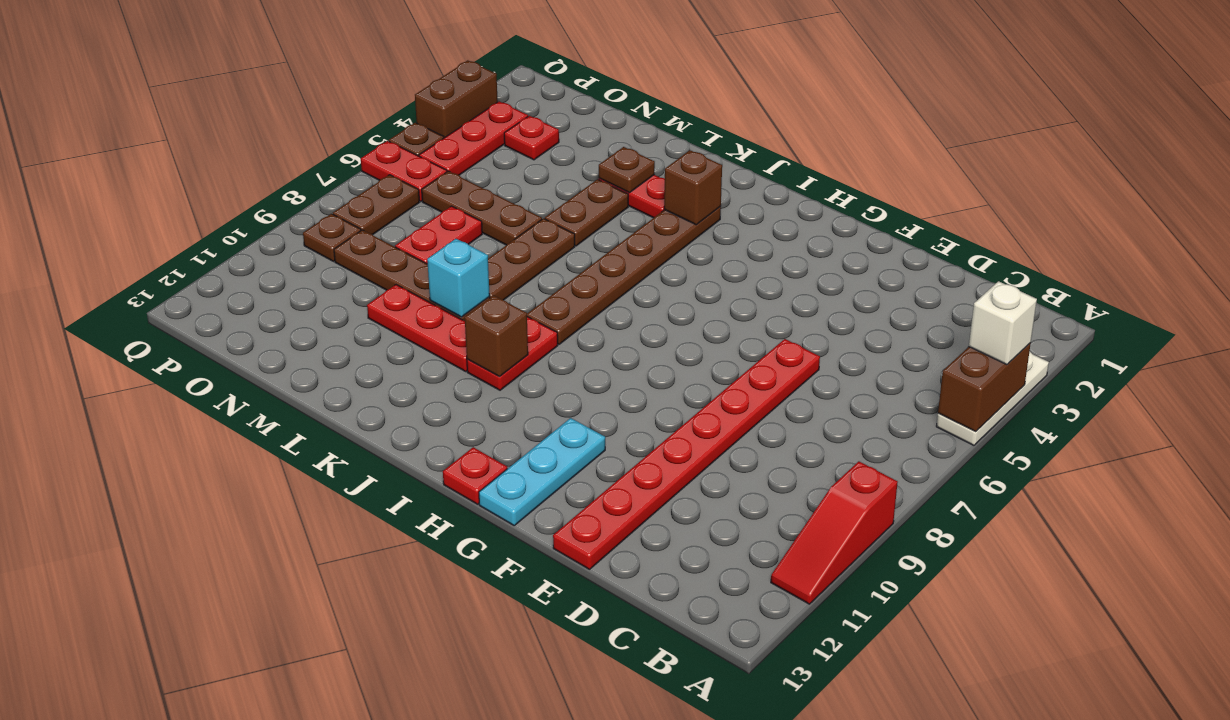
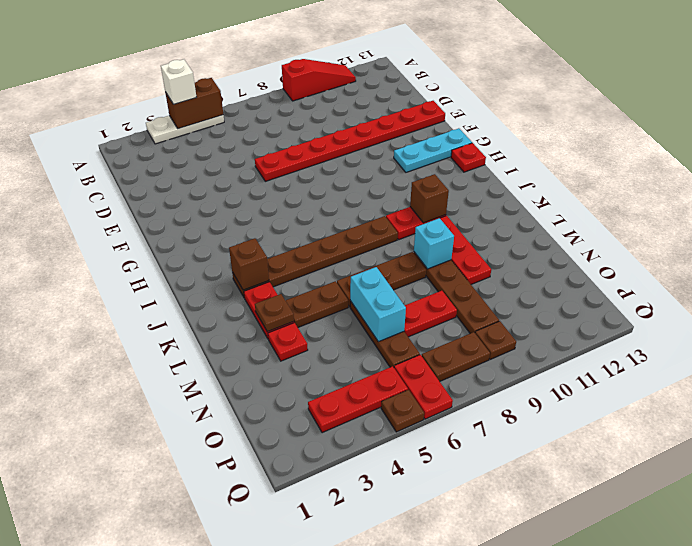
none -> cyan 1x2 brick [350,267,406,342]
red 1x1 plate [504,116,559,160] -> red 1x1 plate moved to [268,323,308,361]
brown 1x2 brick [415,60,498,138] -> none

